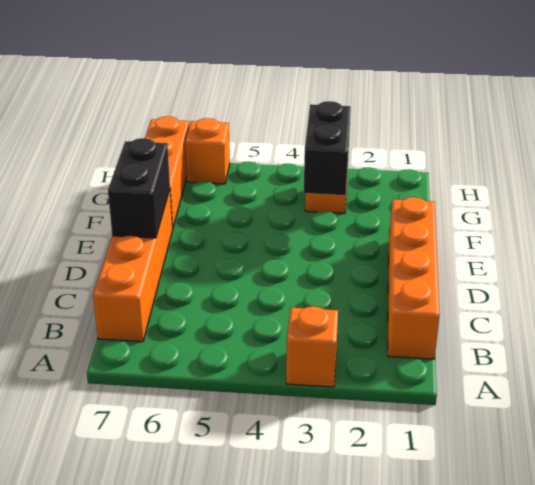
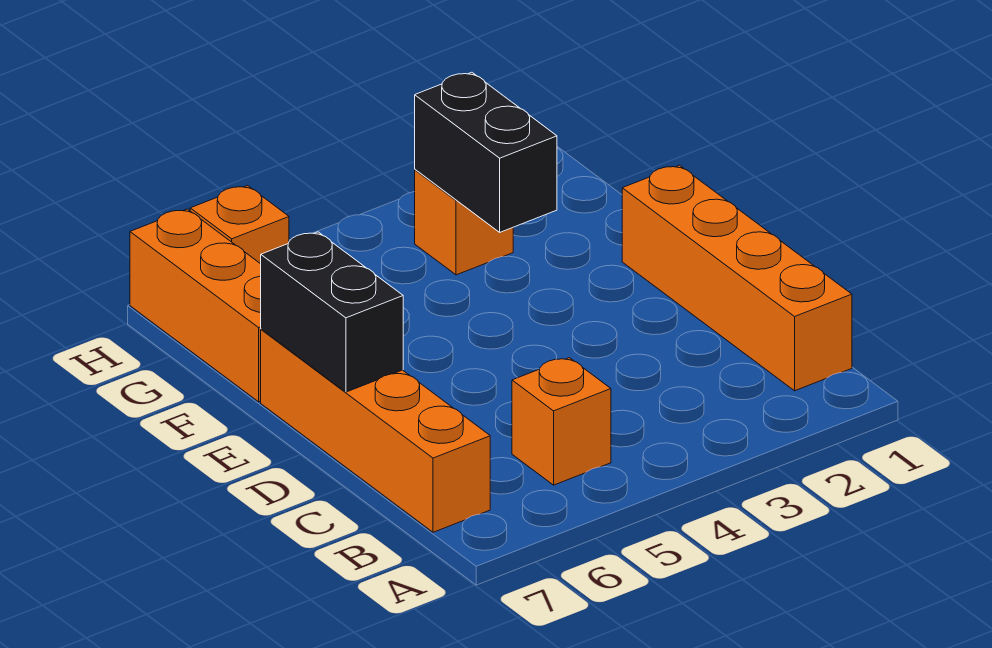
orange 1x1 brick [286,306,338,387] -> orange 1x1 brick moved to [512,358,611,485]

